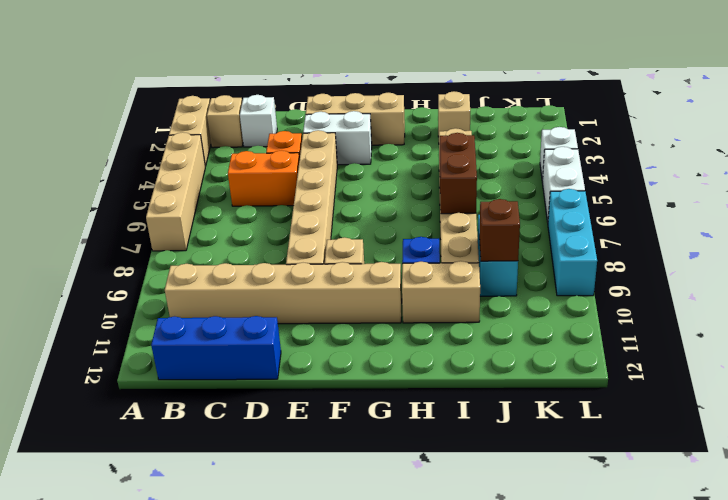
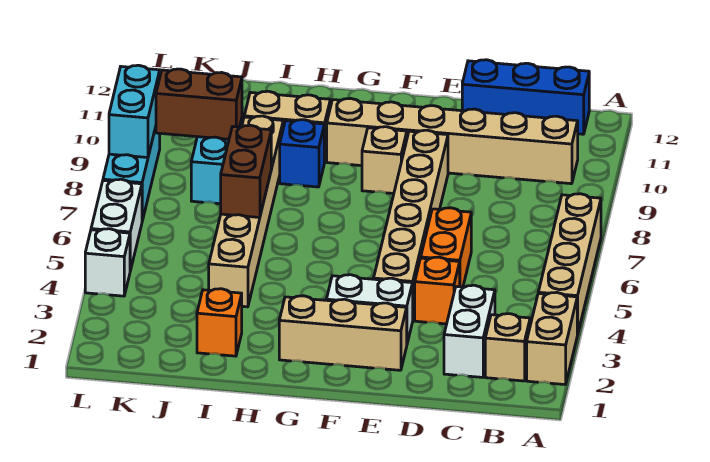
white 1x1 brick [240,95,277,147] -> white 1x2 brick [444,285,495,377]
orange 1x2 brick [228,150,299,206] -> orange 1x2 brick turned to [421,208,471,287]
tan 1x1 brick [438,91,470,137] -> orange 1x1 brick [197,289,242,356]
brown 1x1 brick [479,199,520,261] -> brown 1x2 brick [156,69,242,139]
none -> cyan 1x2 brick [109,65,160,158]

